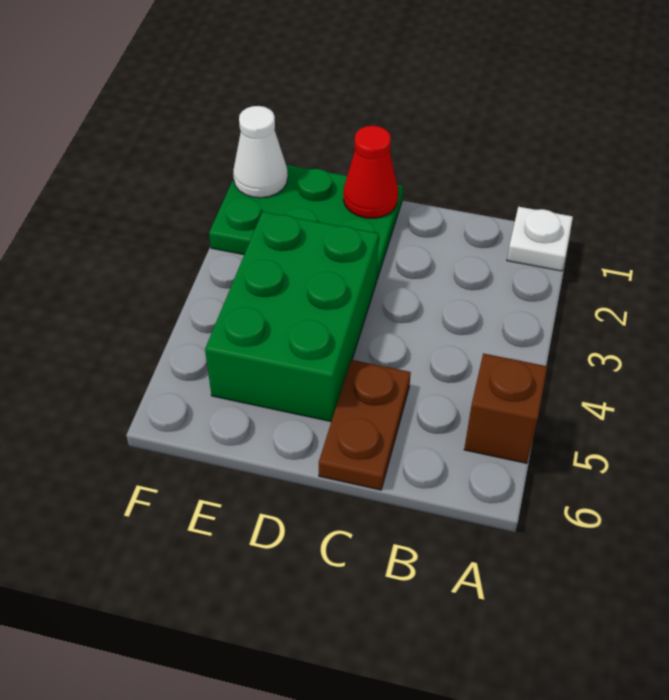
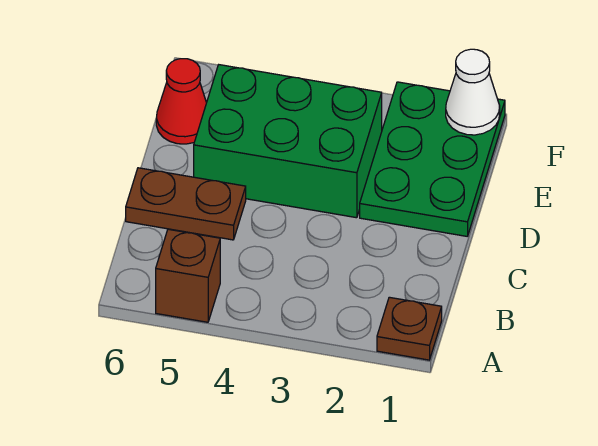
white 1x1 plate [507,207,573,271] -> brown 1x1 plate [377,297,442,360]
red 1x1 cone [343,126,398,218] -> red 1x1 cone moved to [156,59,206,144]

